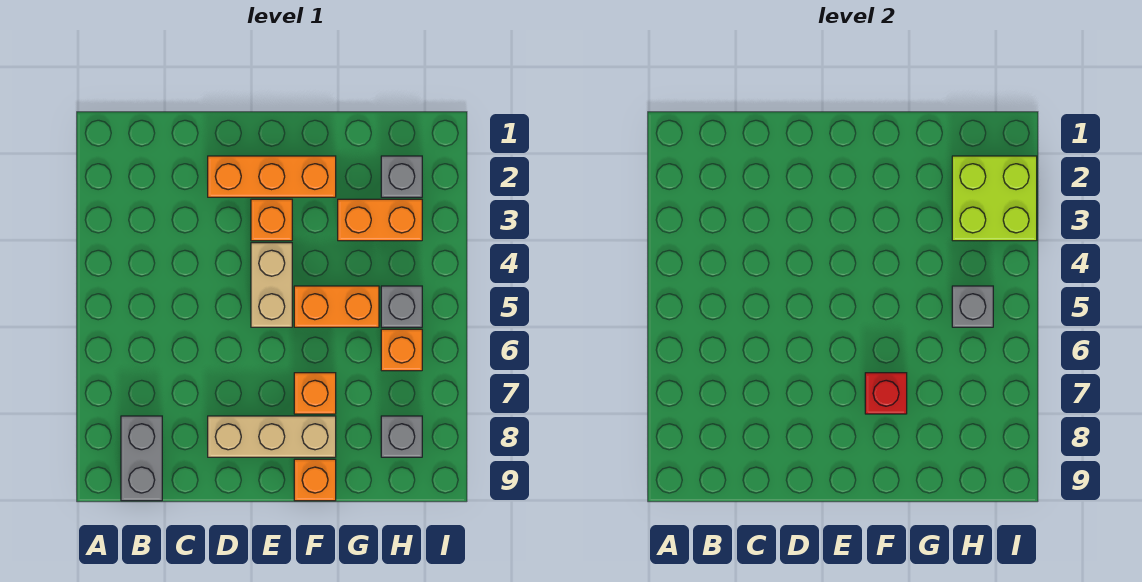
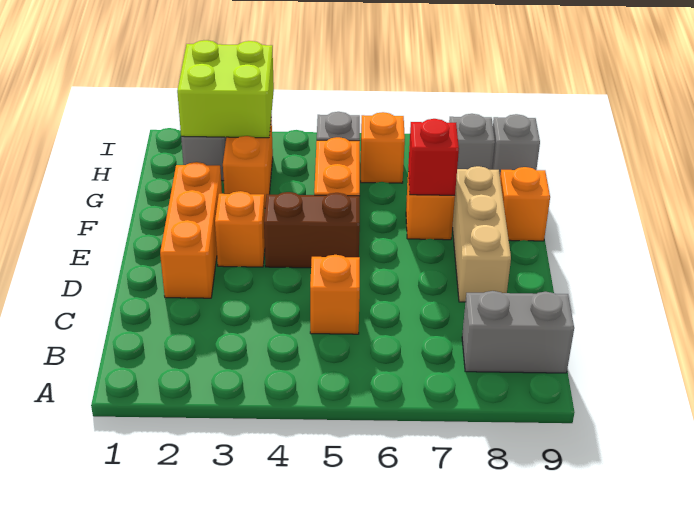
none -> orange 1x1 brick [310,255,360,334]
tan 1x2 brick [251,243,292,327] -> brown 1x2 brick [264,192,360,268]
grey 1x1 brick [952,286,993,327] -> grey 1x1 brick moved to [492,114,540,175]

